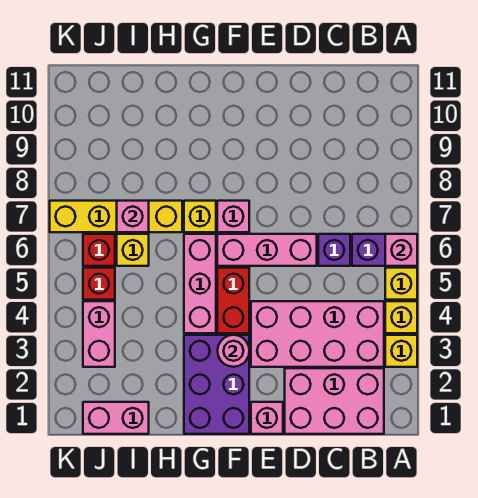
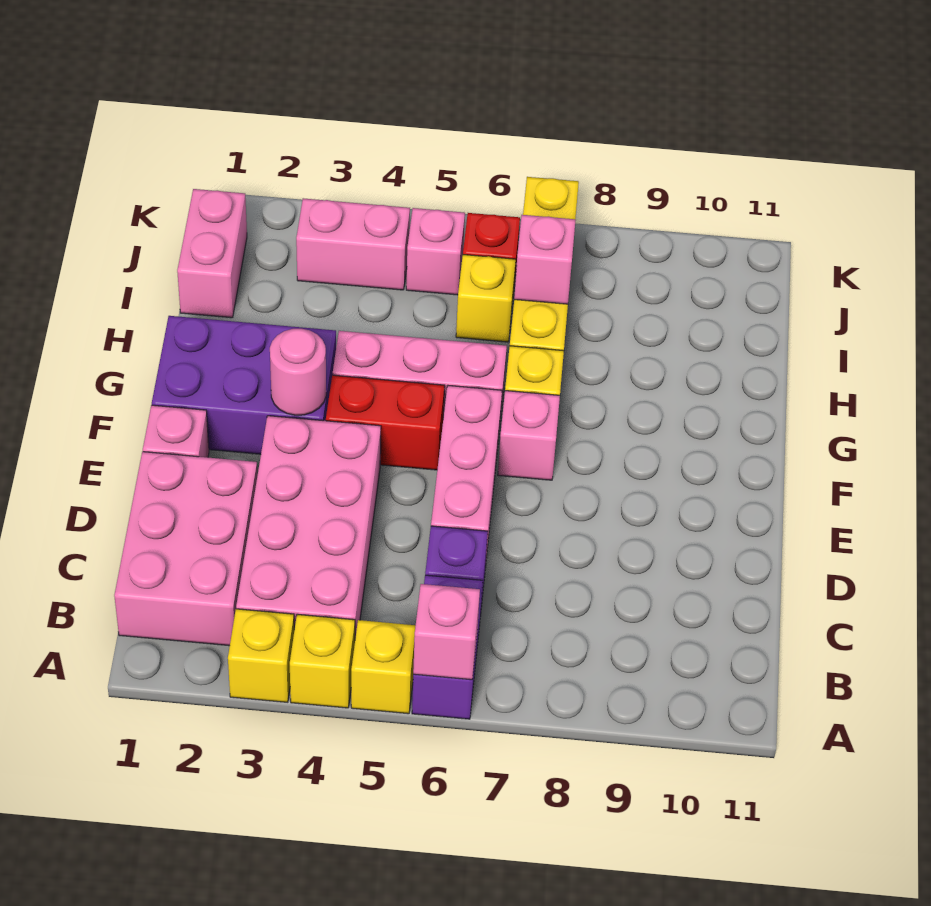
red 1x1 brick [83,268,115,300] -> pink 1x1 brick [406,208,465,295]

